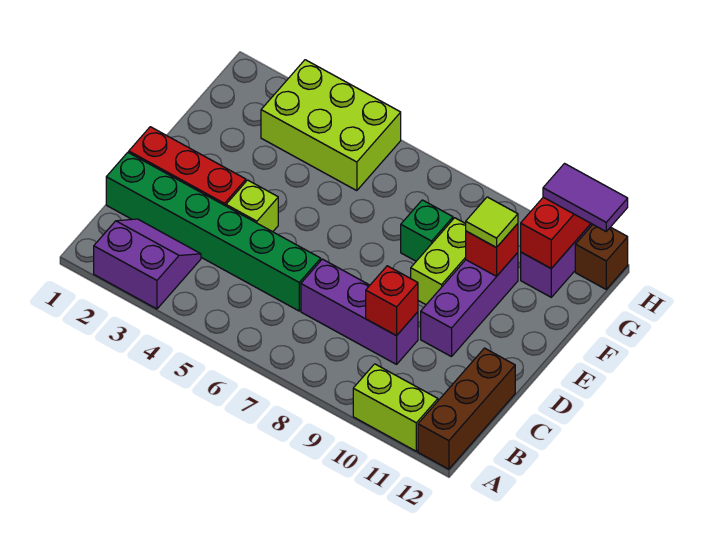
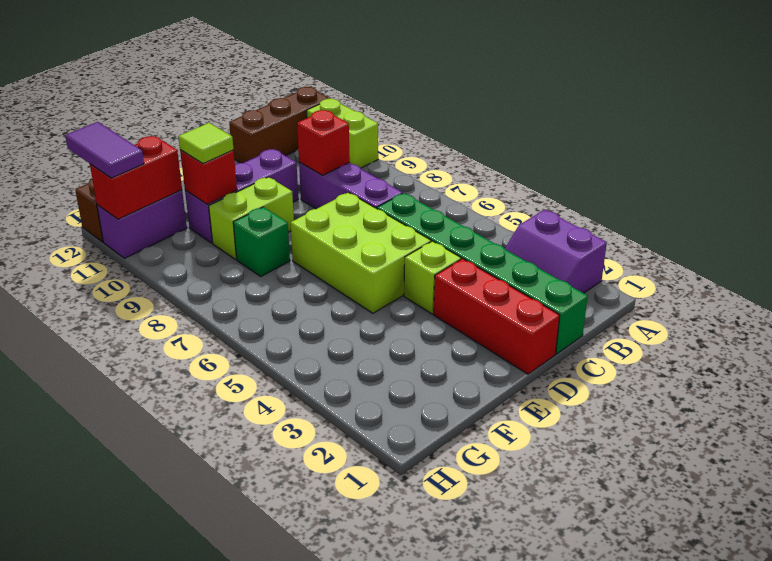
lime 2x3 brick [261,60,401,191] -> lime 2x3 brick moved to [290,193,431,313]

